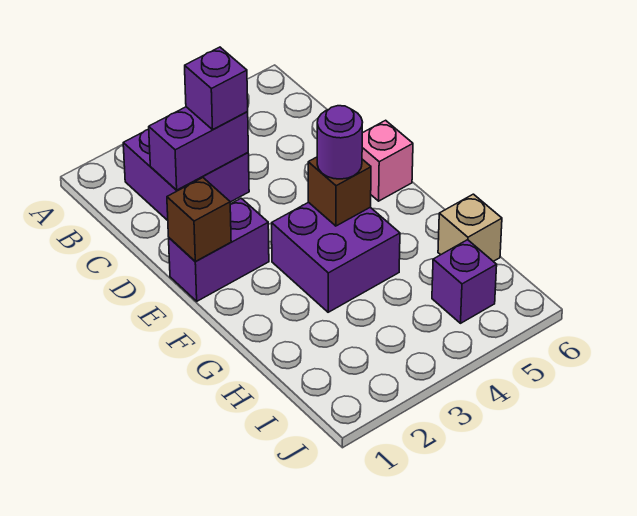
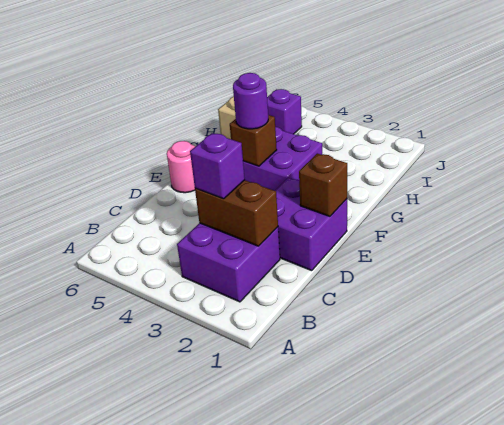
purple 1x2 brick [148,107,248,190] -> brown 1x2 brick [195,180,278,246]
purple 1x2 brick [169,198,269,301] -> purple 2x2 brick [275,178,347,271]
pink 1x1 brick [362,120,413,201] -> pink 1x1 round brick [167,141,195,193]

